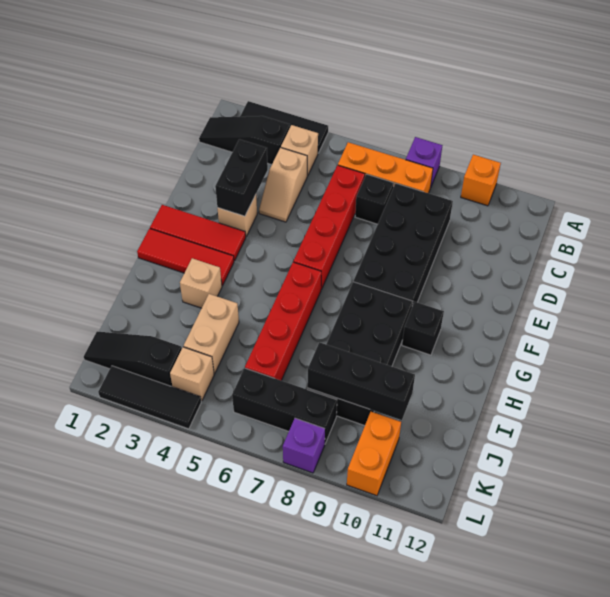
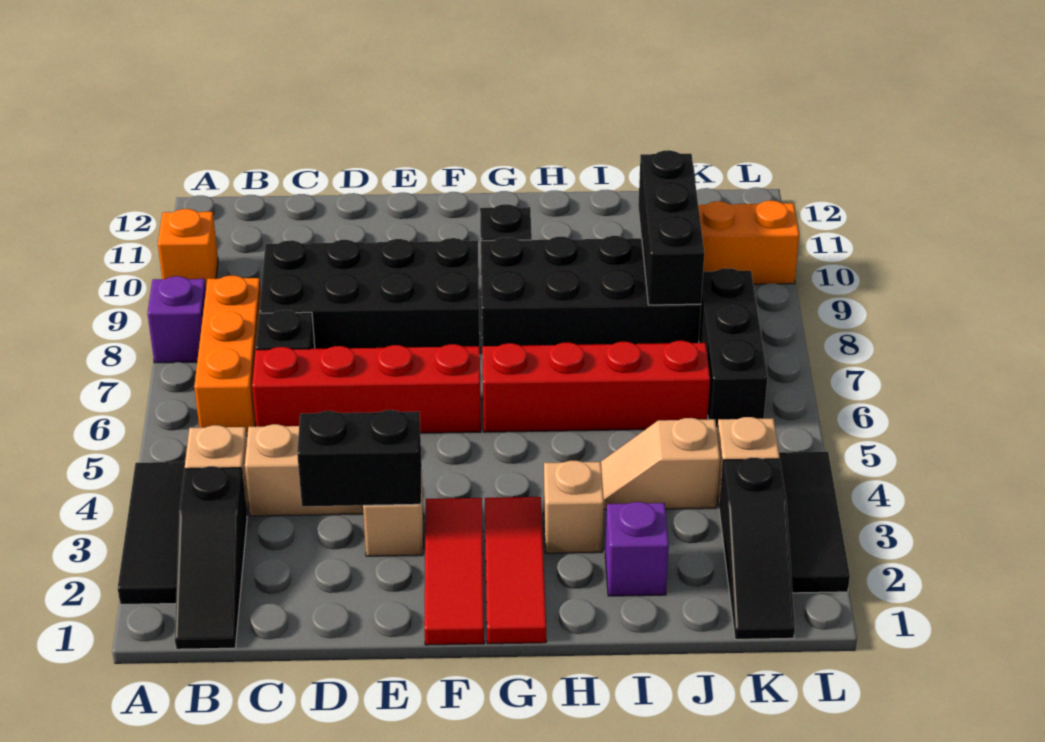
tan 1x2 brick [184,294,239,374] -> tan 1x2 slope [601,418,720,510]
purple 1x1 brick [283,418,325,473] -> purple 1x1 brick moved to [605,502,669,596]

